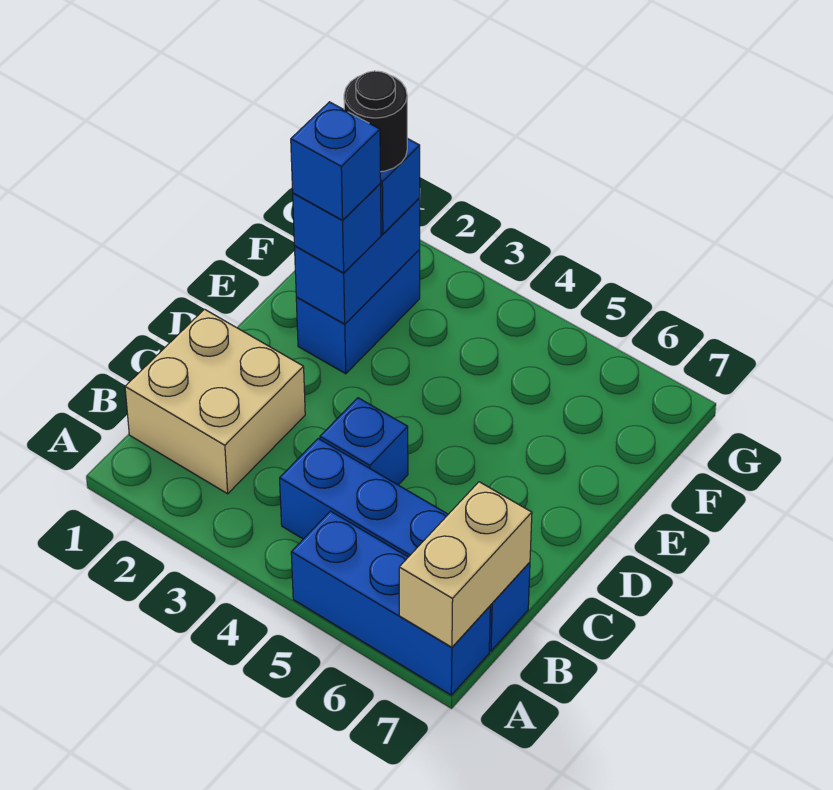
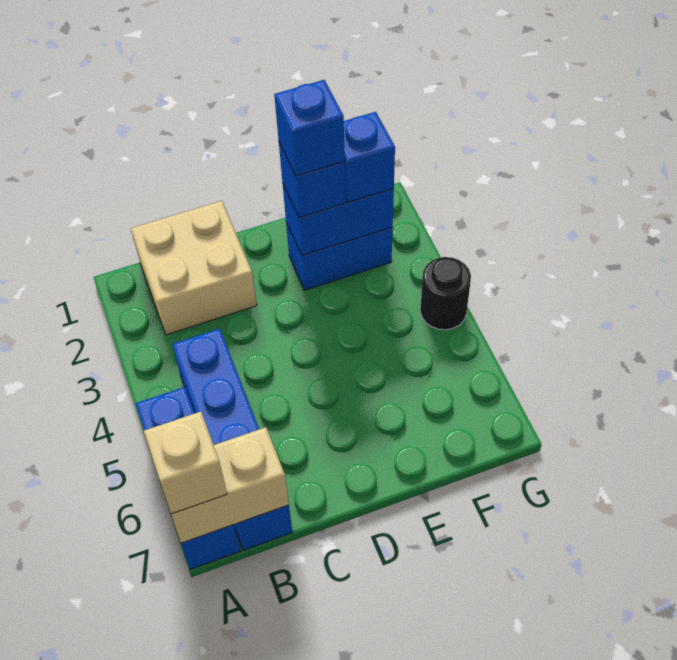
none -> tan 1x1 brick [144,412,227,514]
blue 1x1 brick [320,398,408,485] -> none
black 1x1 round brick [344,71,407,172] -> black 1x1 round brick moved to [420,257,471,330]

